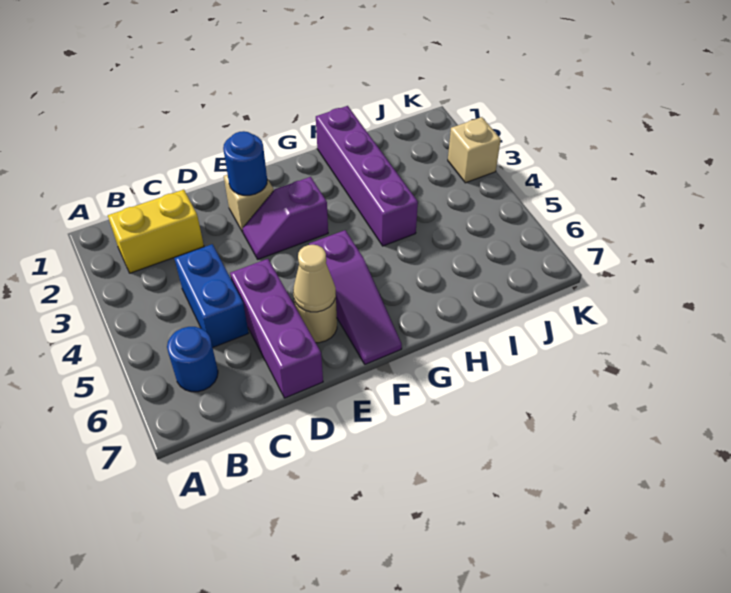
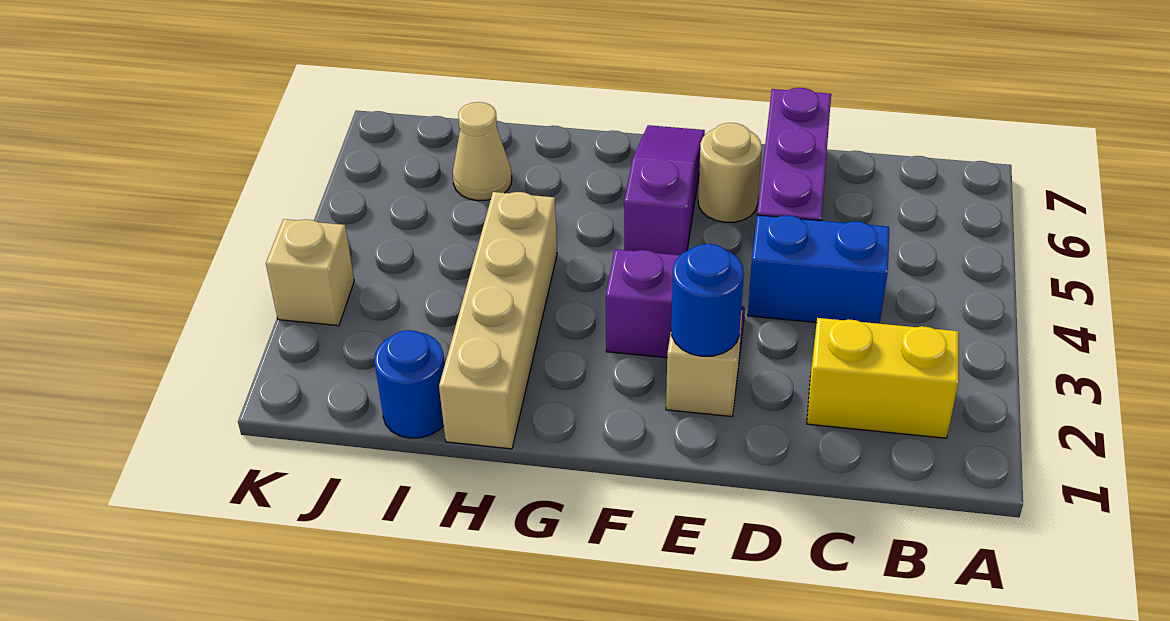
blue 1x1 round brick [167,327,218,392] -> blue 1x1 round brick moved to [374,330,445,438]
blue 1x2 brick [174,244,249,348] -> blue 1x2 brick turned to [748,215,889,324]
tan 1x1 cone [293,245,336,312] -> tan 1x1 cone moved to [453,102,512,201]
purple 1x4 brick [316,106,418,246] -> tan 1x4 brick [439,192,557,449]

